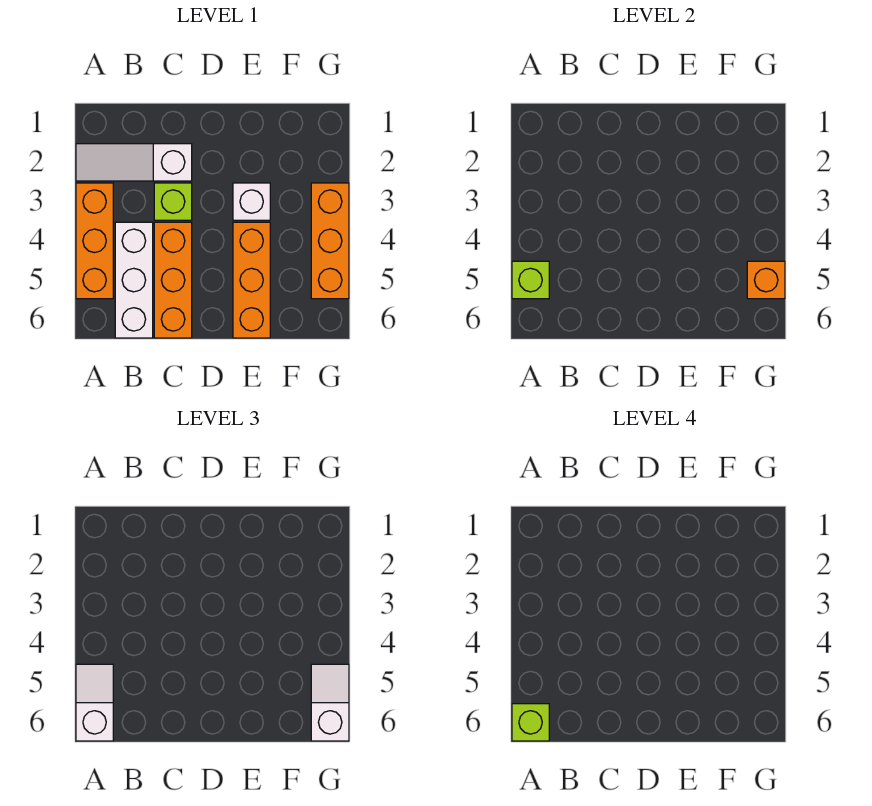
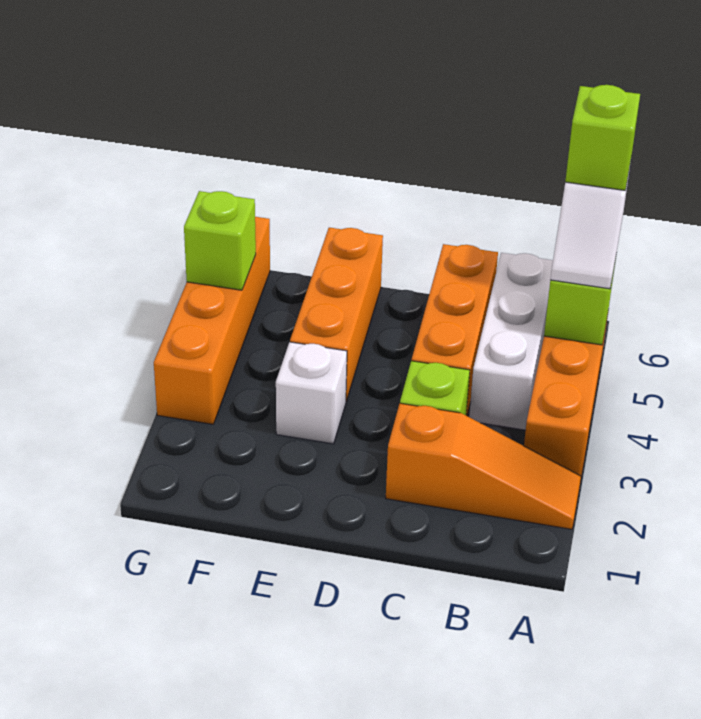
white 1x3 slope [76,144,192,181] -> orange 1x3 slope [386,403,581,529]
orange 1x3 brick [311,183,349,299] -> orange 1x4 brick [154,217,270,424]
orange 1x1 brick [747,261,785,299] -> lime 1x1 brick [184,191,256,290]
white 1x2 slope [311,664,349,741] -> none

